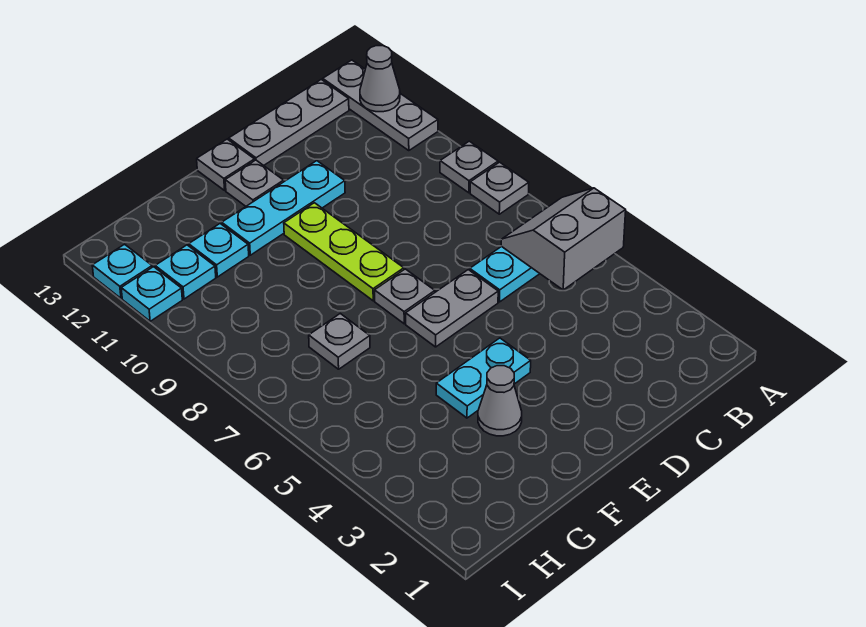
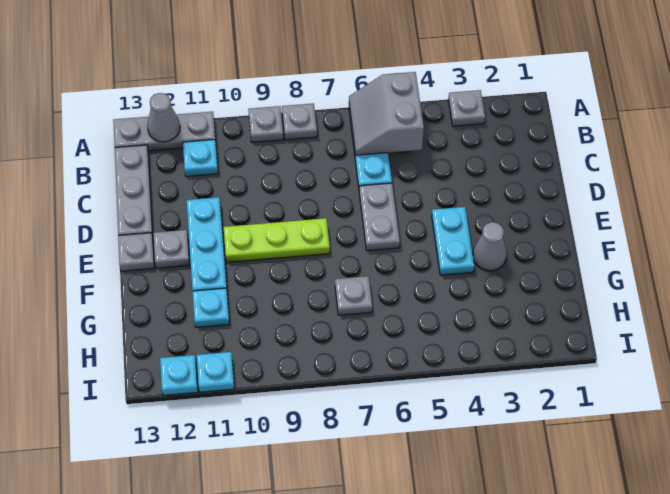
grey 1x1 plate [375,269,435,324] -> grey 1x1 plate moved to [448,90,485,126]
cyan 1x1 plate [155,245,216,299] -> cyan 1x1 plate moved to [183,140,218,176]

